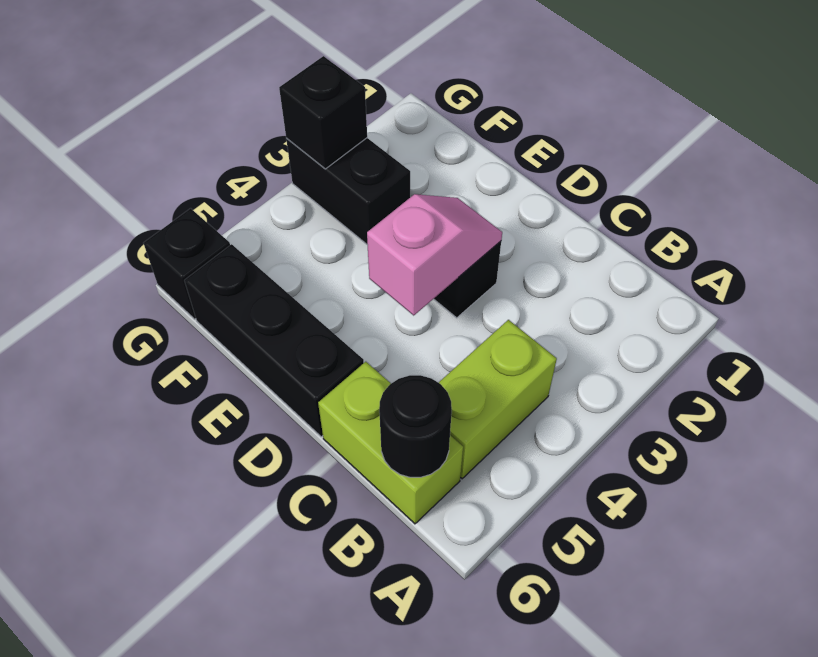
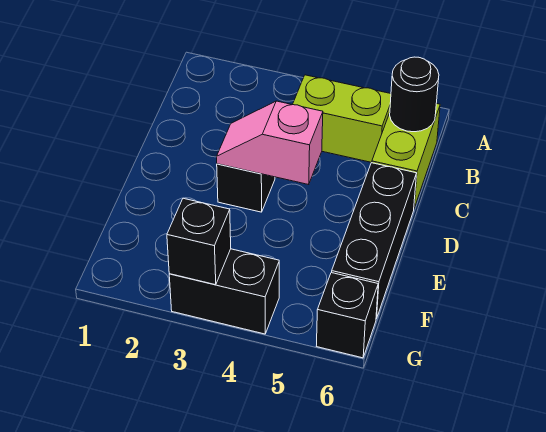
black 1x2 brick [286,138,410,244] -> black 1x2 brick turned to [169,249,279,334]

